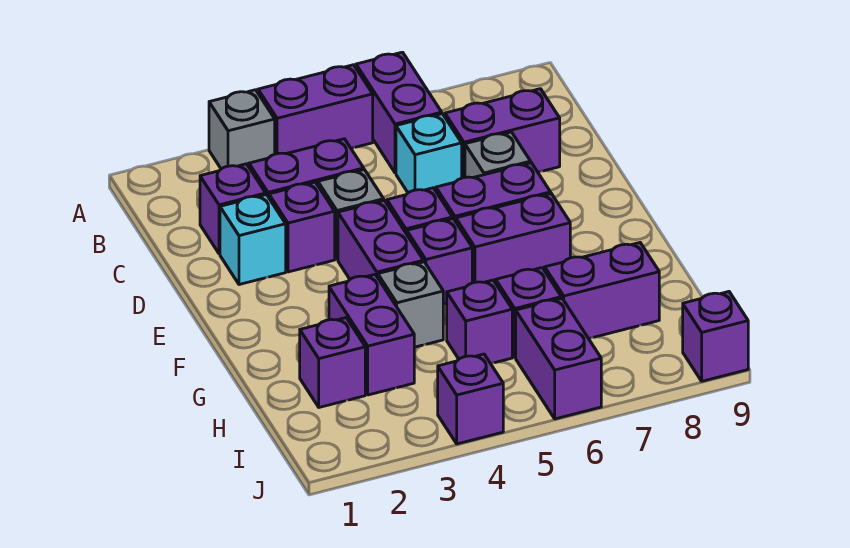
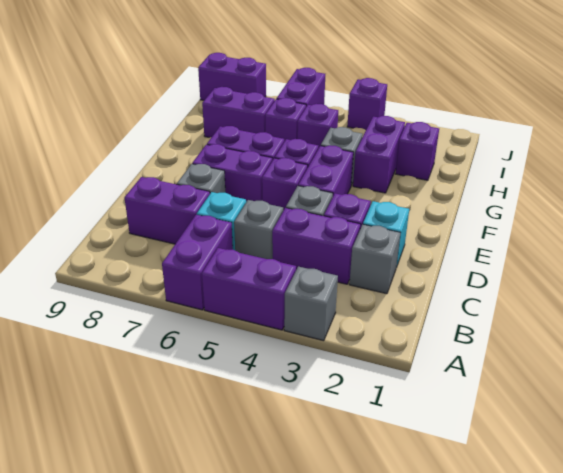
purple 1x1 brick [200,164,266,254] -> grey 1x1 brick [349,225,400,294]
none -> grey 1x1 brick [234,200,283,259]
purple 1x1 brick [683,292,748,381] -> purple 1x2 brick [198,53,266,101]

